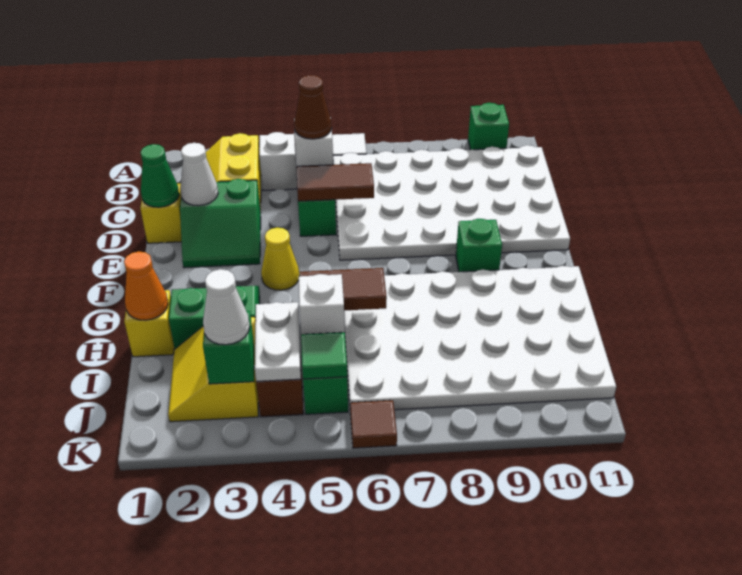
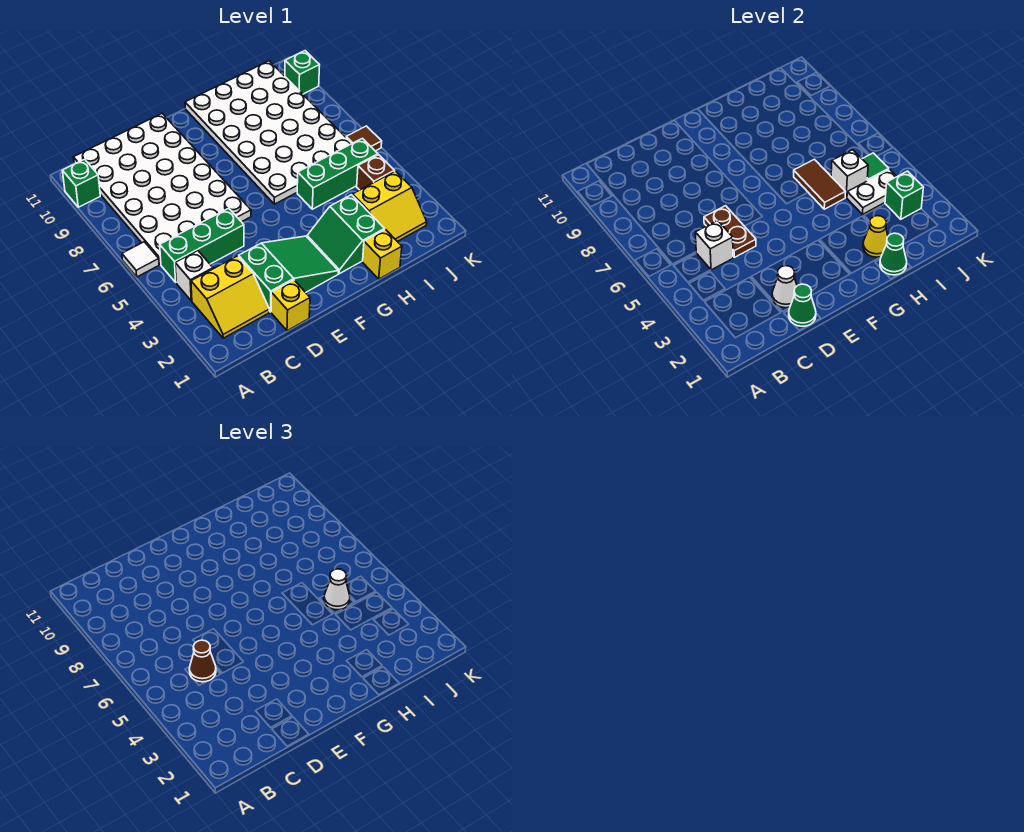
green 2x2 slope [180,179,261,268] -> green 2x3 slope [239,236,338,312]
brown 1x2 tile [297,163,374,201] -> brown 1x2 plate [704,206,756,257]
yellow 1x1 cone [261,228,299,290] -> yellow 1x1 cone moved to [863,216,888,257]
green 1x1 brick [456,219,502,272] -> green 1x1 brick moved to [285,51,320,94]
orange 1x1 cone [124,252,168,320] -> green 1x1 cone [880,233,907,275]
white 1x1 cone [203,269,250,345] -> white 1x1 cone moved to [324,569,350,610]

